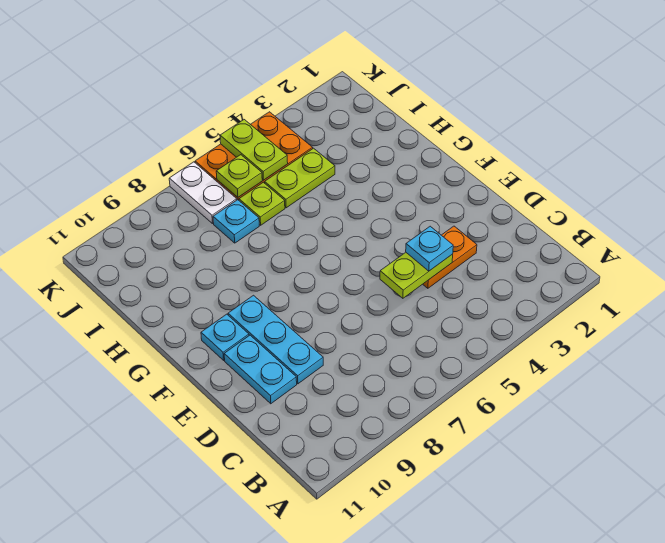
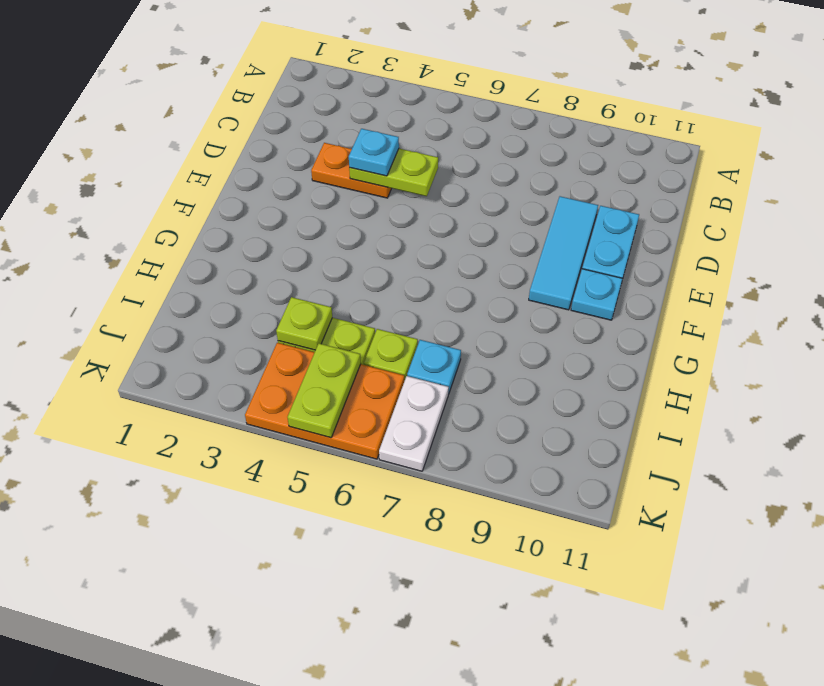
cyan 1x3 plate [228,295,323,384] -> cyan 1x3 tile [529,196,598,310]
lime 1x1 plate [216,155,262,197] -> lime 1x1 plate moved to [276,297,332,350]

